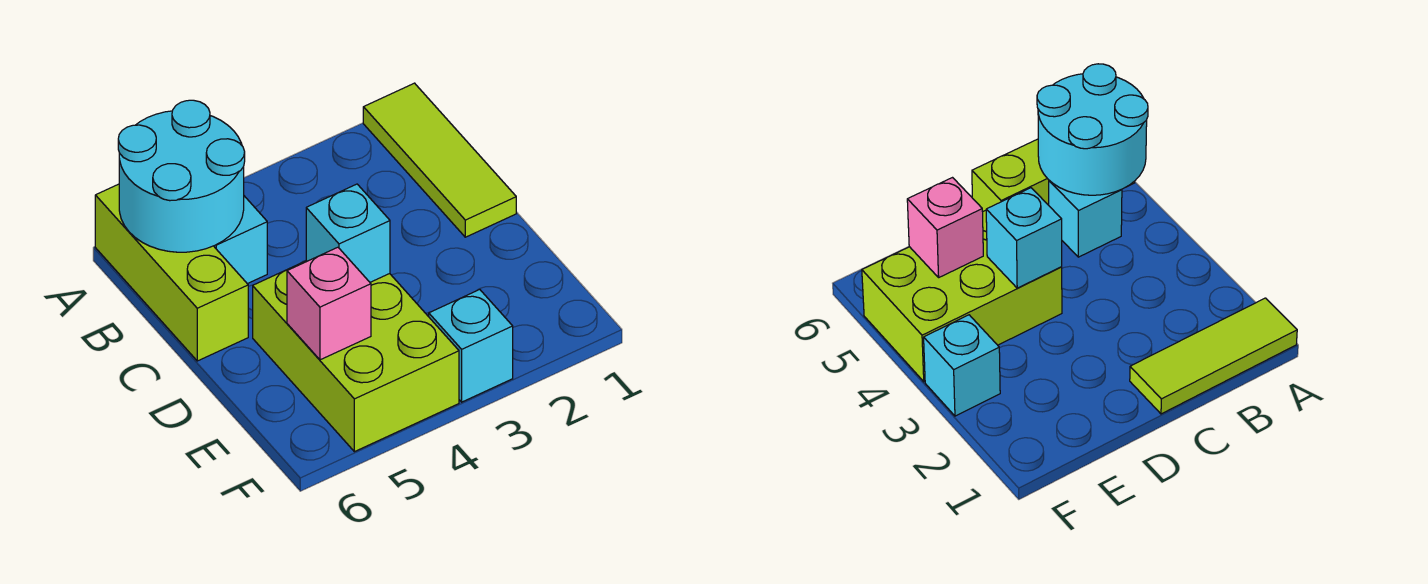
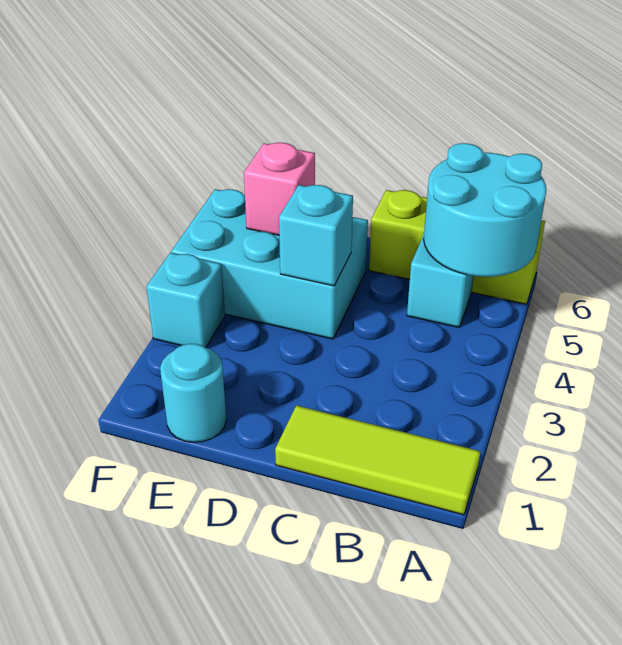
lime 2x3 brick [253,261,459,452] -> cyan 2x3 brick [171,189,368,339]
none -> cyan 1x1 round brick [160,344,226,442]

